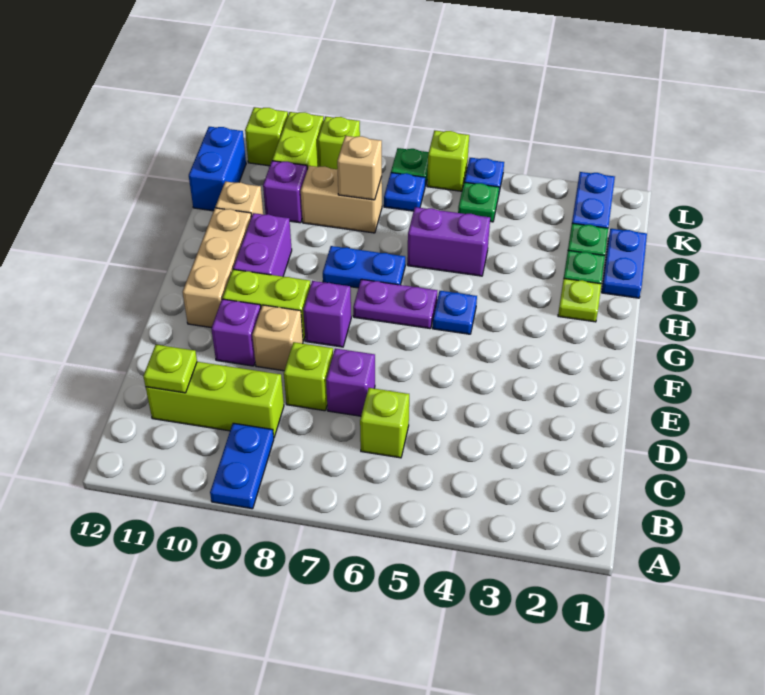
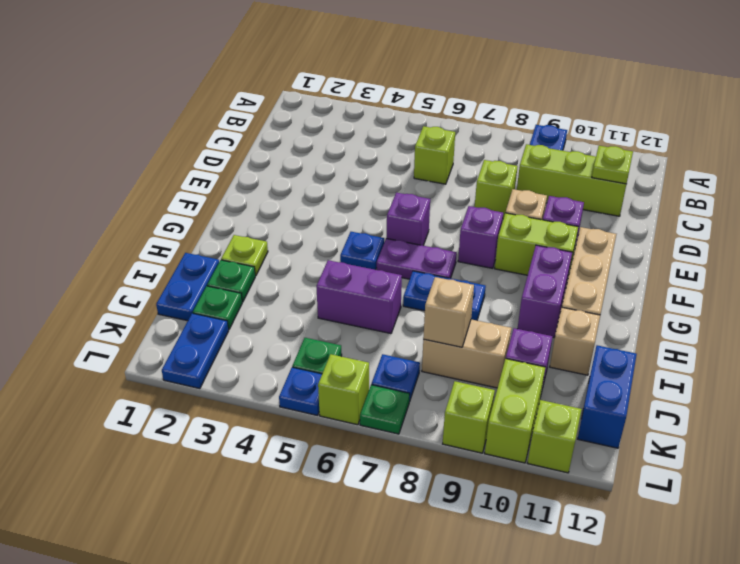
purple 1x1 brick [326,348,375,416] -> purple 1x1 brick moved to [387,192,430,246]

